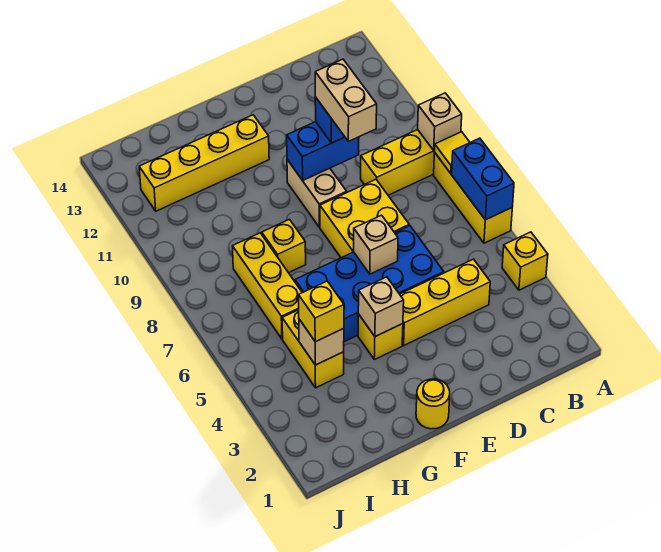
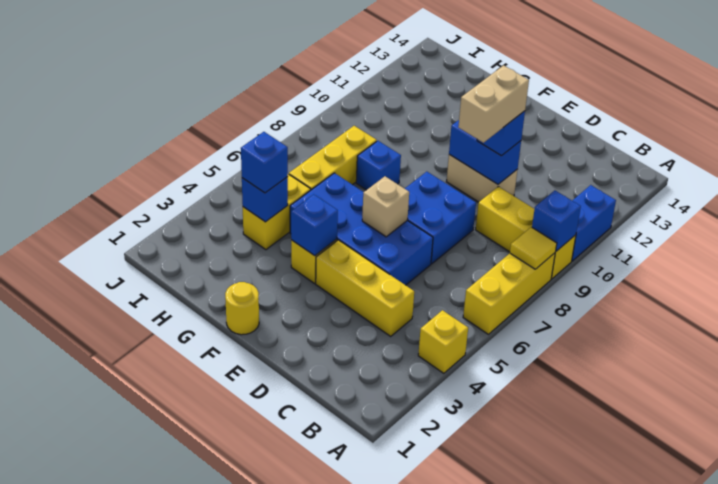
blue 1x2 brick [452,138,514,220] -> blue 1x2 brick moved to [572,185,616,261]
tan 1x1 brick [418,93,462,150] -> blue 1x1 brick [532,190,581,251]
yellow 2x2 brick [320,179,409,258] -> blue 2x2 brick [405,172,476,264]
tan 1x2 brick [287,160,347,227] -> tan 1x2 brick turned to [446,155,518,202]
tan 1x1 brick [358,277,404,337] -> blue 1x1 brick [291,194,338,256]
yellow 1x4 brick [139,115,269,211] -> none
yellow 1x1 brick [262,219,306,273] -> blue 1x1 brick [356,141,401,190]
tan 1x1 brick [299,319,344,365] -> blue 1x1 brick [242,177,288,222]
yellow 1x1 brick [299,281,344,342] -> blue 1x1 brick [241,132,288,193]

